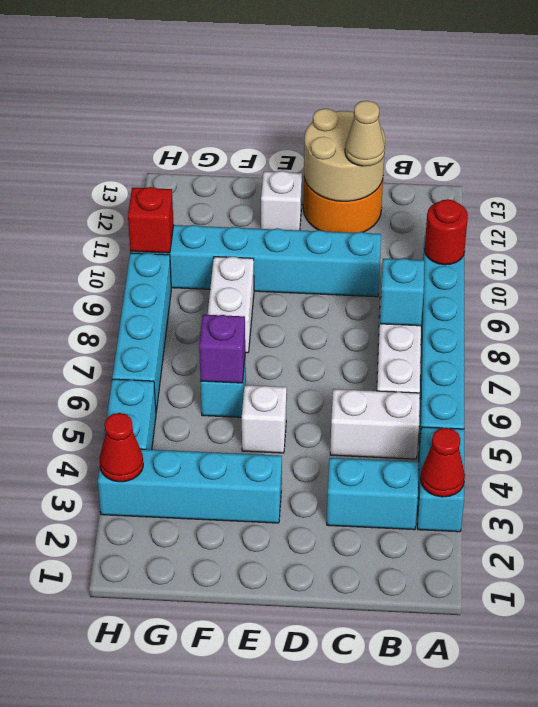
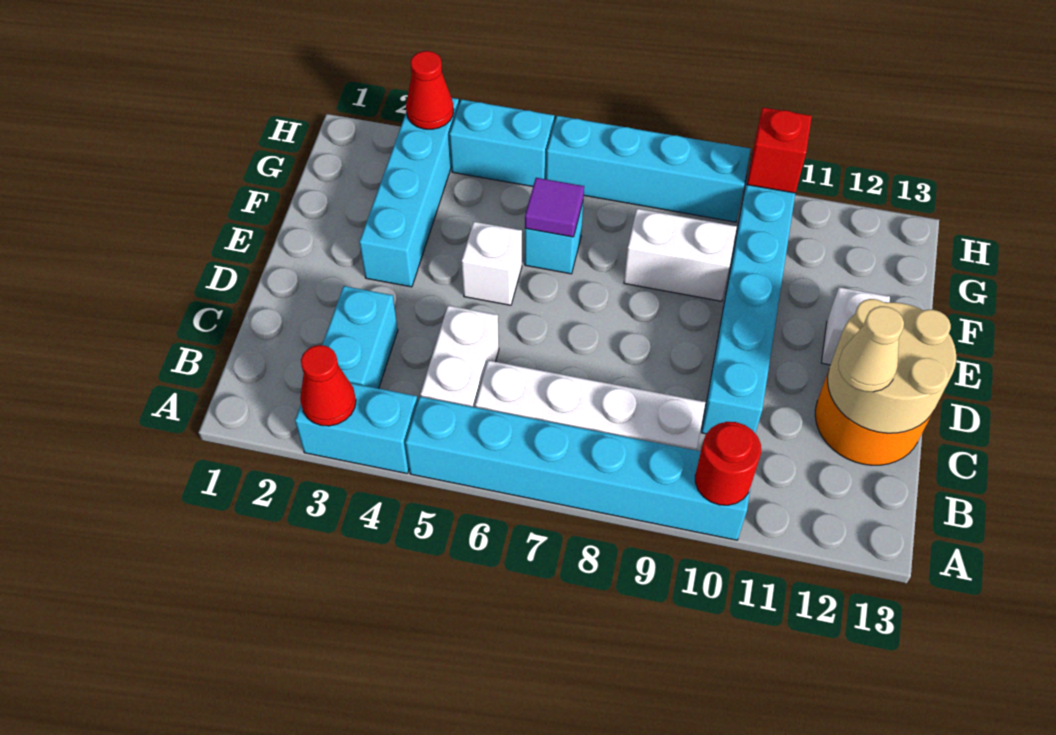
cyan 1x1 brick [380,258,424,326] -> none
purple 1x1 brick [199,315,245,383] -> purple 1x1 tile [525,178,584,237]

